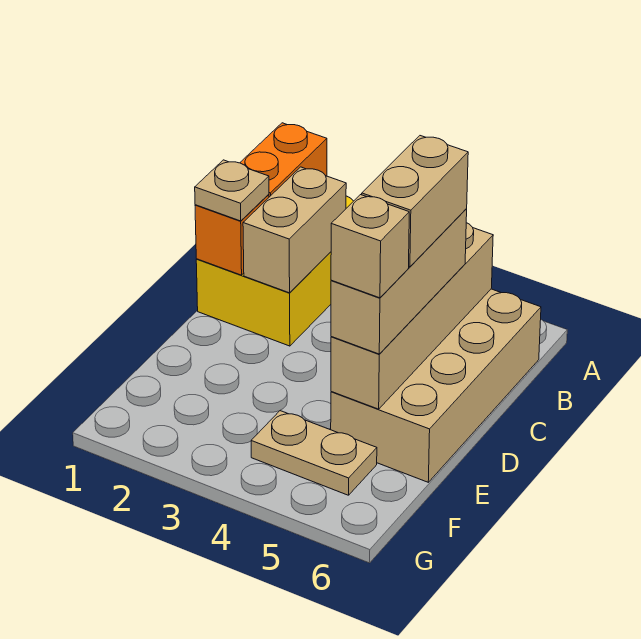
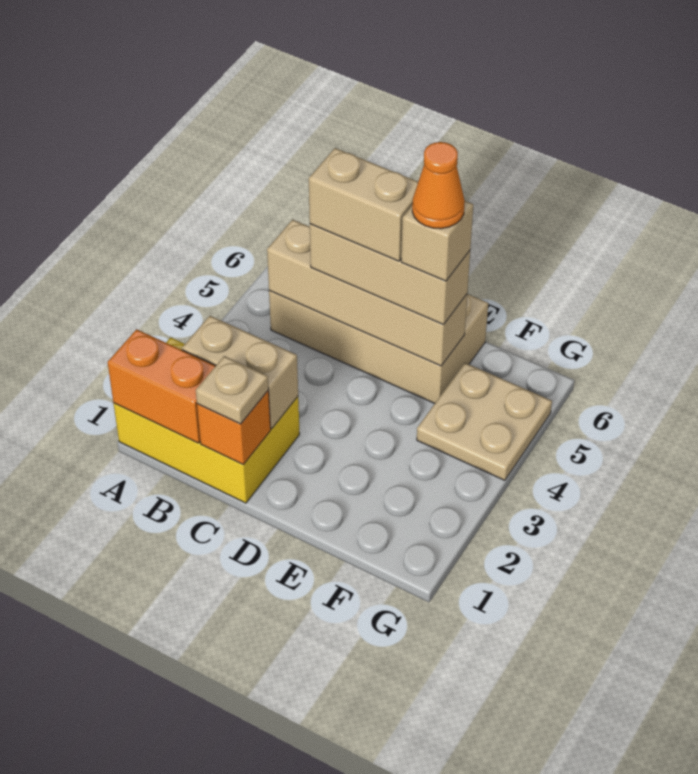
none -> orange 1x1 cone [412,142,465,229]
tan 1x2 plate [251,411,377,495] -> tan 2x2 plate [417,363,552,480]

